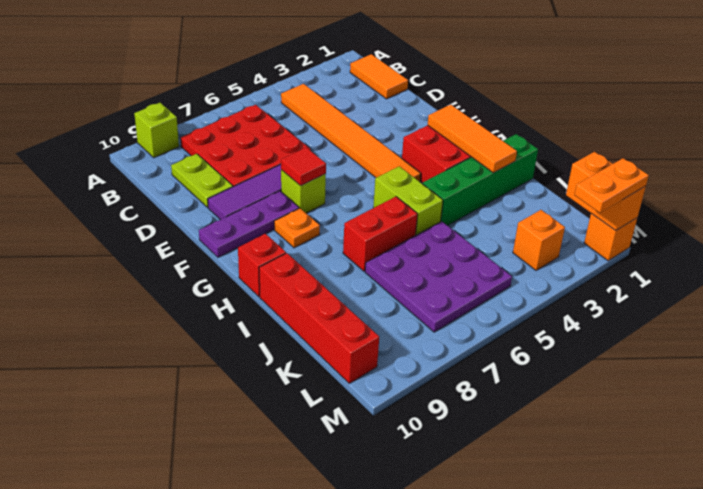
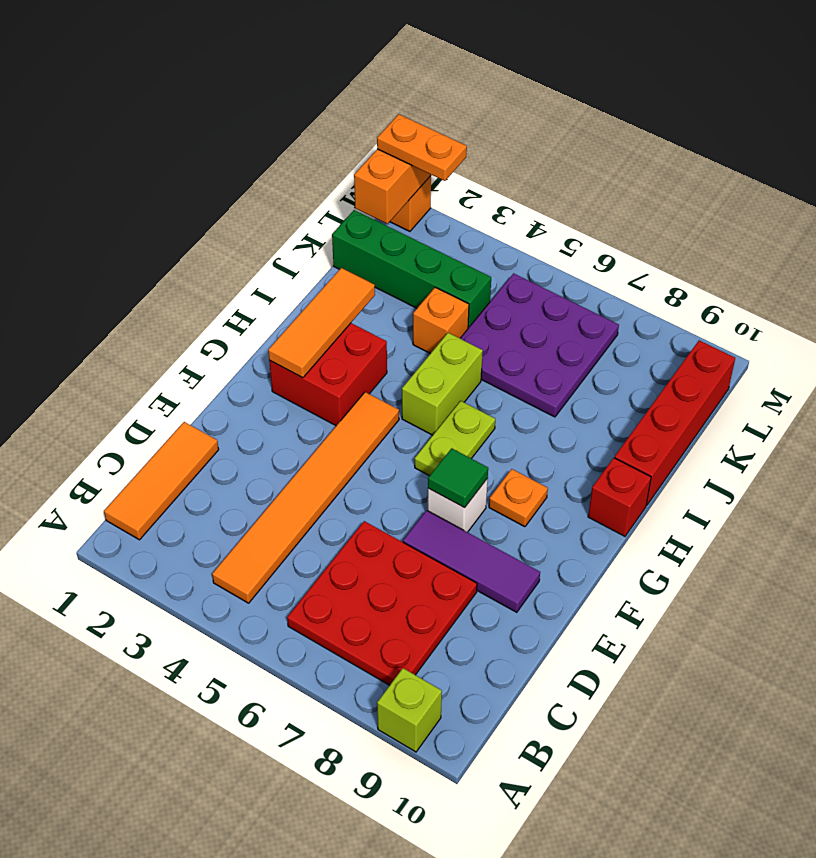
orange 1x2 tile [350,54,408,99] -> orange 1x3 tile [104,422,219,540]
lime 1x2 plate [171,154,233,208] -> lime 1x2 plate moved to [415,401,495,476]
lime 1x1 brick [281,170,326,213] -> white 1x1 brick [428,478,488,532]
red 1x1 tile [281,147,326,186] -> green 1x1 tile [428,448,488,508]
purple 1x3 plate [199,191,299,257] -> none
green 1x4 brick [422,134,538,226] -> green 1x4 brick moved to [332,210,491,328]
red 1x2 brick [343,197,418,271] -> none
orange 1x1 brick [513,210,565,270] -> orange 1x1 brick moved to [413,287,469,354]

